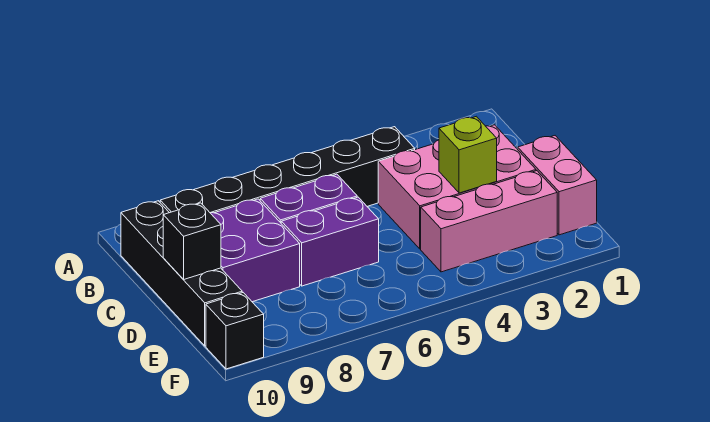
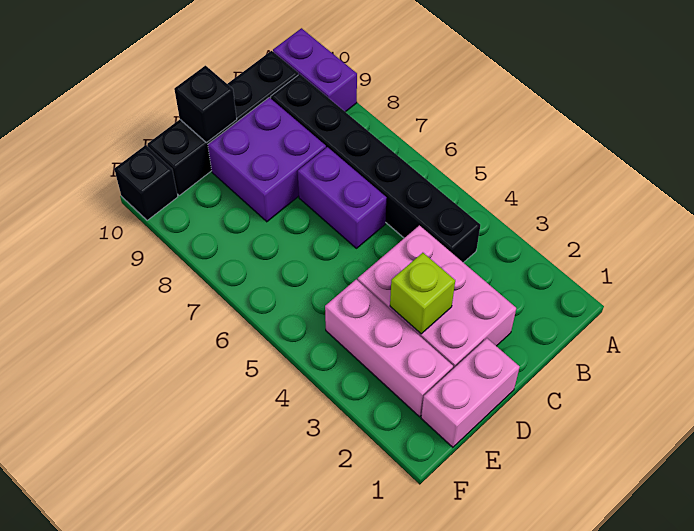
purple 1x2 brick [281,197,379,286] -> purple 1x2 brick moved to [273,28,357,112]

